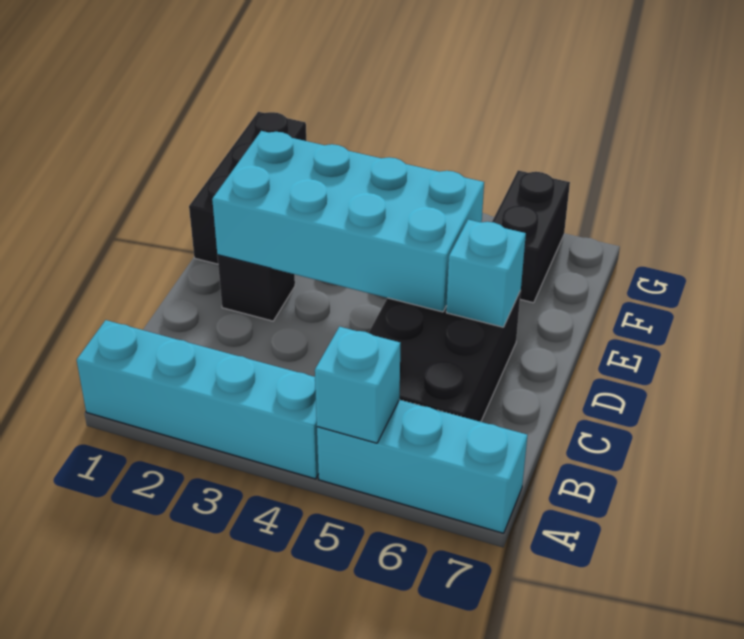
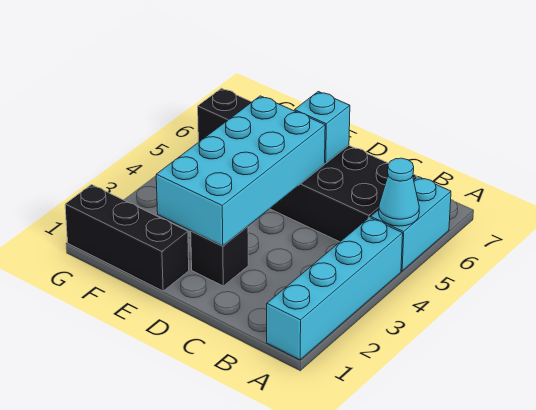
cyan 1x3 brick [317,400,527,533] -> cyan 1x2 brick [371,177,451,271]
cyan 1x1 brick [315,327,400,443] -> cyan 1x1 cone [379,158,419,226]

